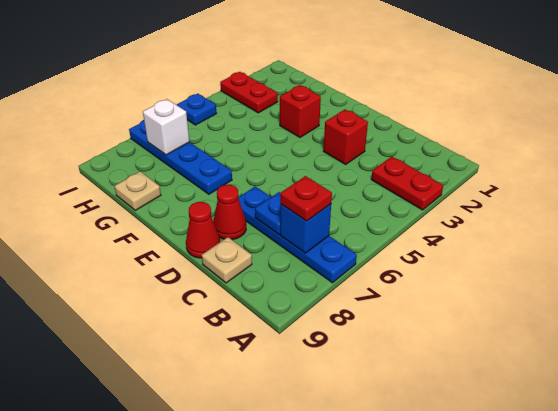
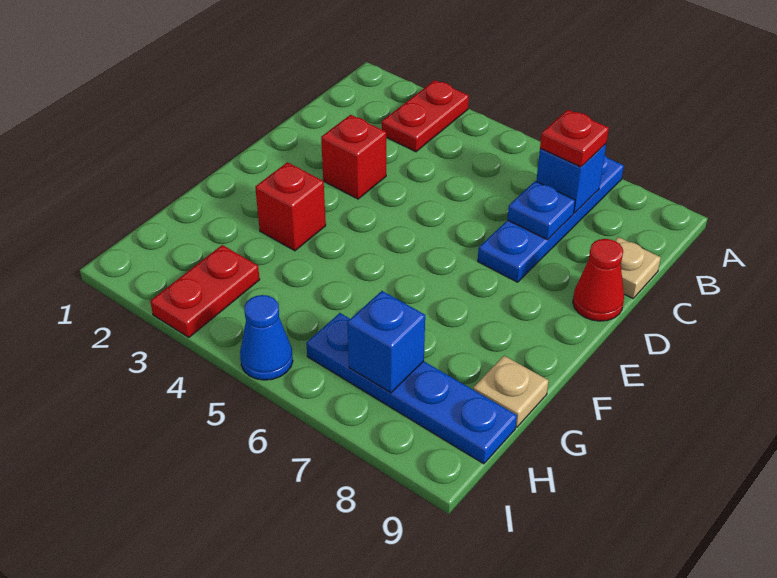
red 1x1 cone [213,185,246,240] -> none
blue 1x4 plate [129,120,232,194] -> blue 1x4 plate turned to [306,313,517,464]
white 1x1 brick [143,99,190,155] -> blue 1x1 brick [347,291,425,393]
blue 1x1 plate [177,94,217,125] -> blue 1x1 cone [240,295,293,380]

